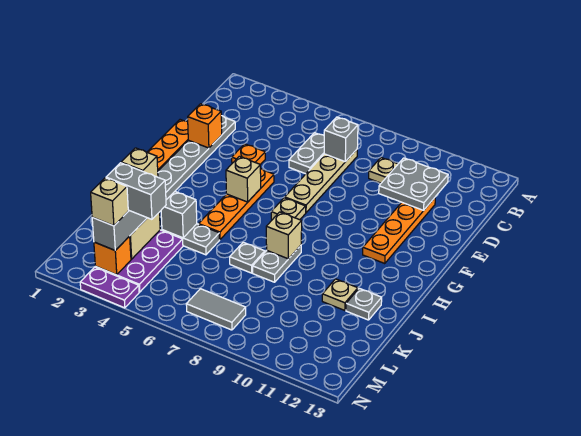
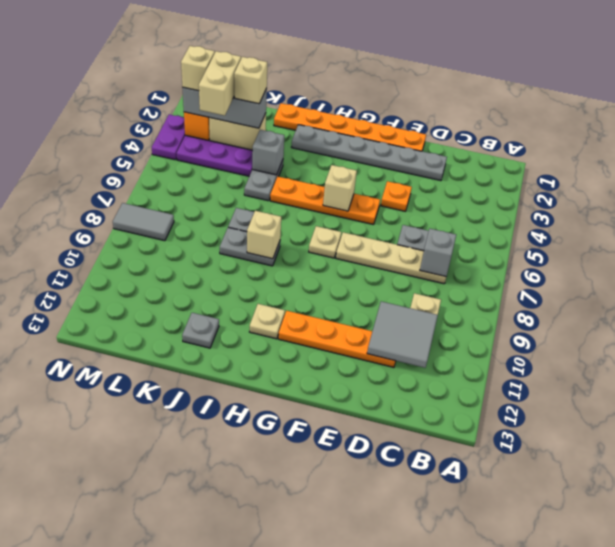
grey 2x2 plate [379,158,448,211] -> grey 2x2 tile [367,301,438,368]
orange 1x1 brick [188,104,222,148] -> none
tan 1x1 plate [322,279,358,311] -> tan 1x1 plate moved to [250,304,285,339]
grey 1x2 brick [106,163,166,219] -> tan 1x2 brick [199,51,241,116]
grey 1x2 tile [186,289,246,330] -> grey 1x2 tile turned to [113,203,174,241]

